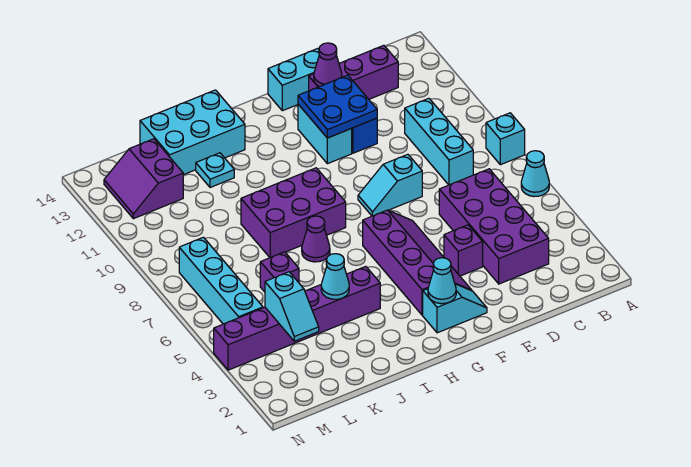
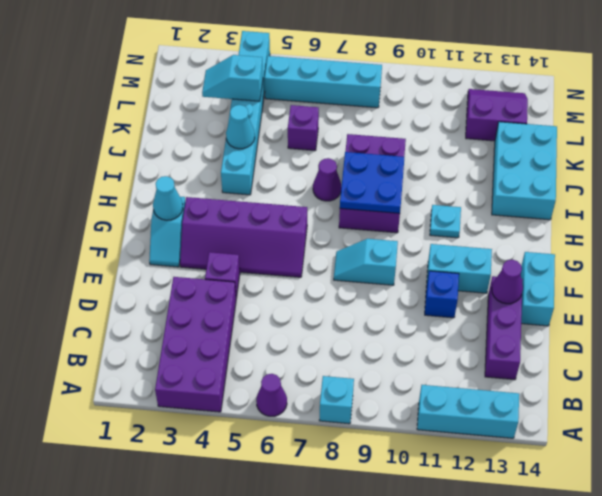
cyan 1x1 cone [521,151,549,197] -> purple 1x1 cone [256,374,287,416]
purple 2x4 brick [439,169,549,284] -> purple 2x4 brick turned to [155,277,236,412]
cyan 1x3 brick [405,98,473,185] -> cyan 1x3 brick moved to [417,385,519,438]
cyan 1x2 slope [358,154,422,216] -> cyan 1x2 slope turned to [334,239,398,285]
blue 2x2 plate [298,75,377,138] -> blue 2x2 plate moved to [340,152,404,213]
purple 1x6 brick [214,266,380,370] -> cyan 1x6 brick [221,31,270,195]
cyan 1x1 plate [196,153,234,188] -> cyan 1x1 plate moved to [430,205,461,238]

